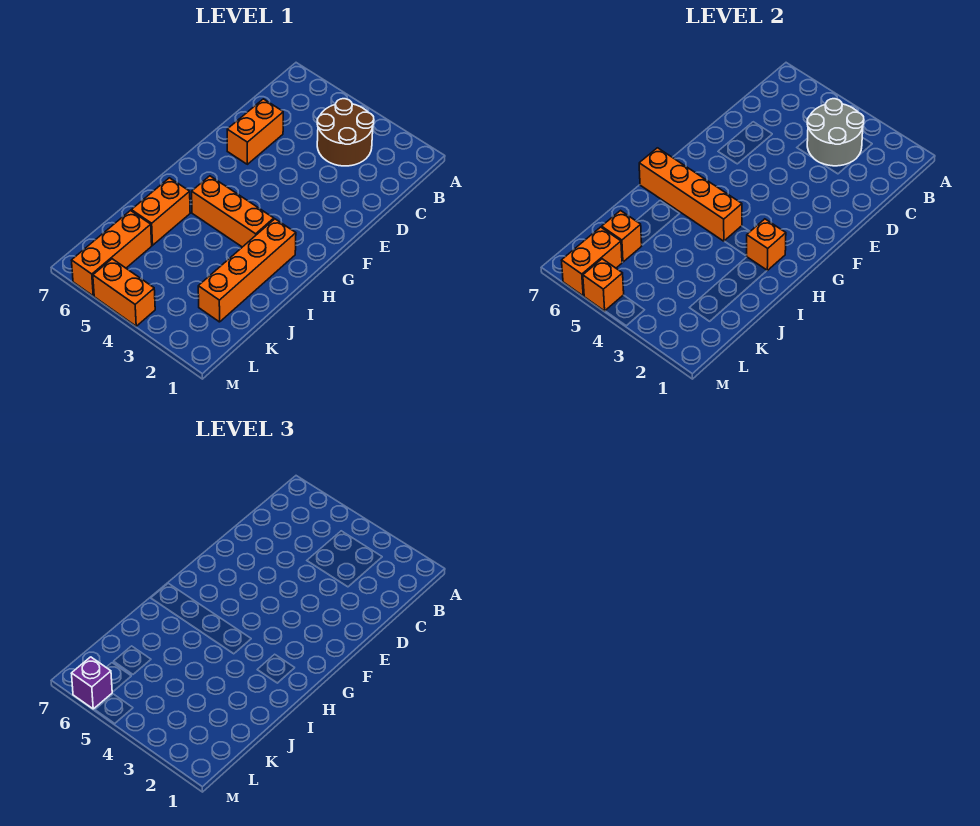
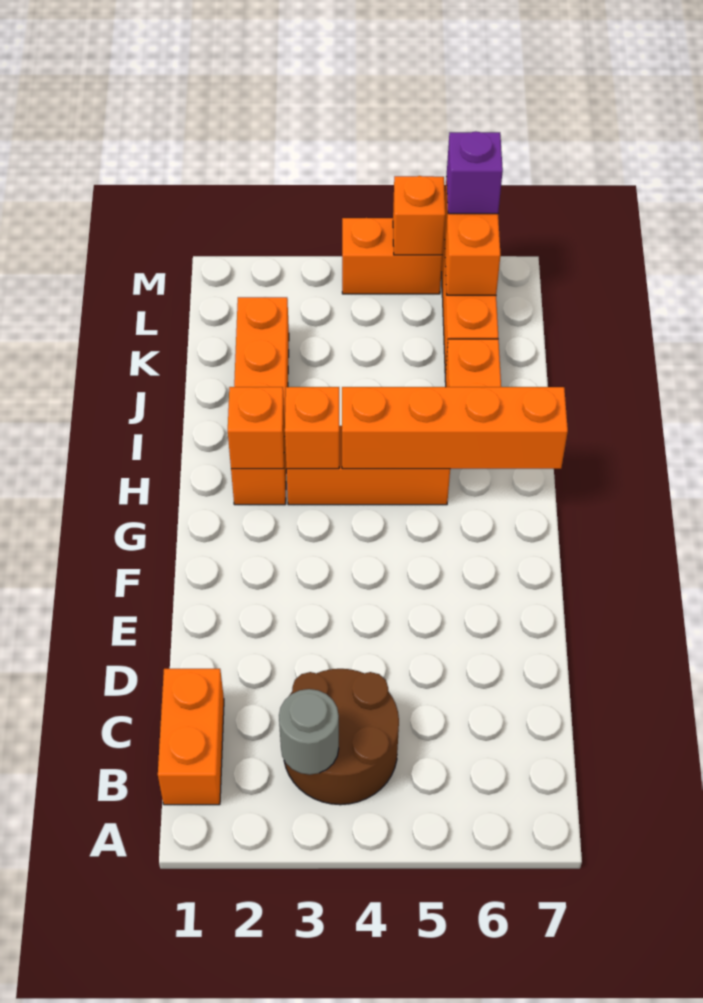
grey 2x2 round brick [807,99,864,166] -> grey 1x1 round brick [279,689,339,775]
orange 1x2 brick [227,99,283,164] -> orange 1x2 brick moved to [158,669,224,805]
orange 1x1 brick [602,211,642,262] -> orange 1x1 brick moved to [285,387,339,469]

